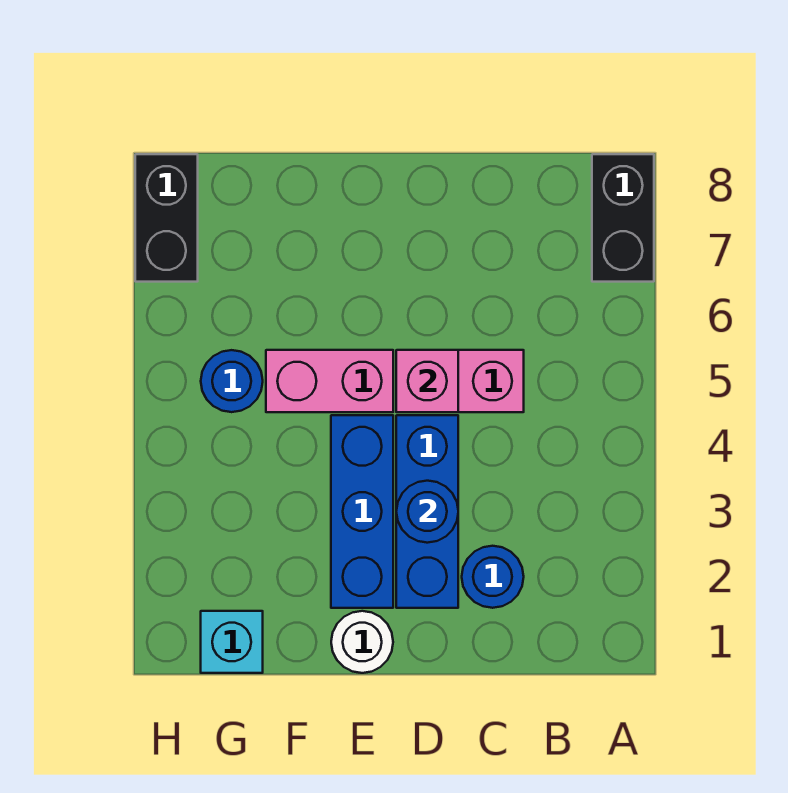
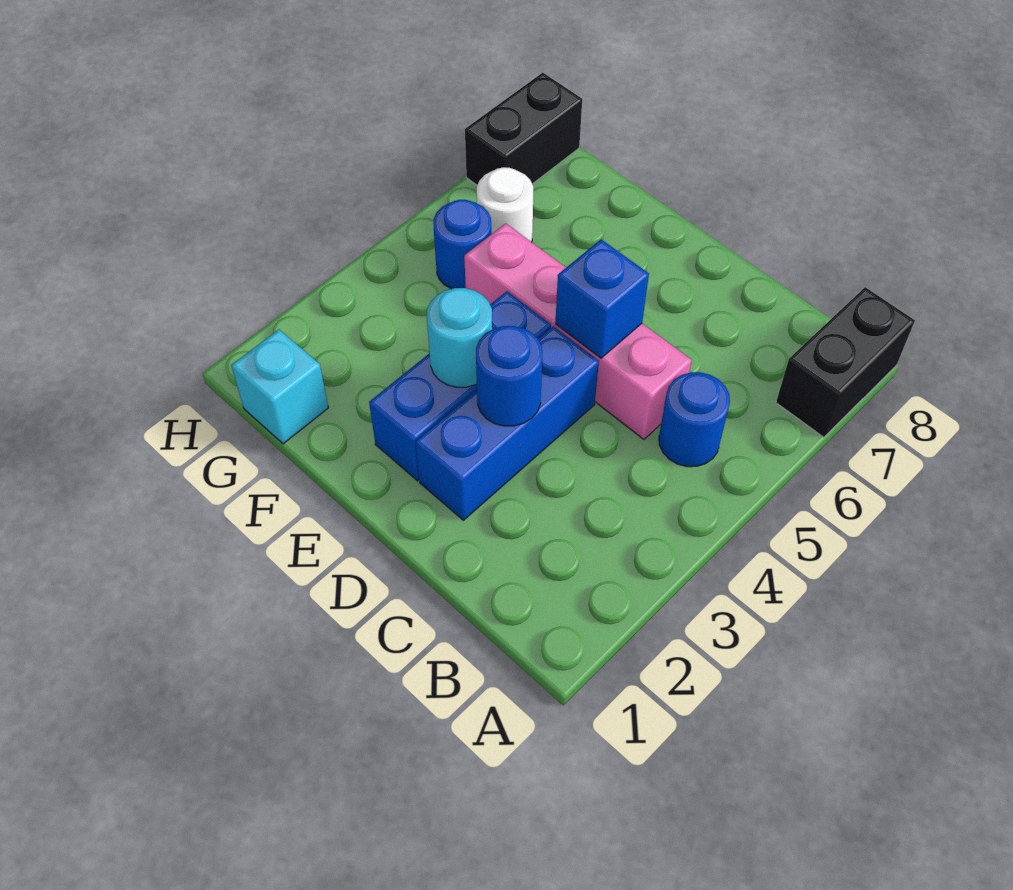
blue 1x1 round brick [462,546,524,608] -> blue 1x1 round brick moved to [659,372,730,467]
pink 1x1 brick [396,350,458,412] -> blue 1x1 brick [555,240,649,358]
white 1x1 round brick [331,611,393,673] -> white 1x1 round brick moved to [477,167,533,242]
none -> cyan 1x1 round brick [427,288,492,387]

